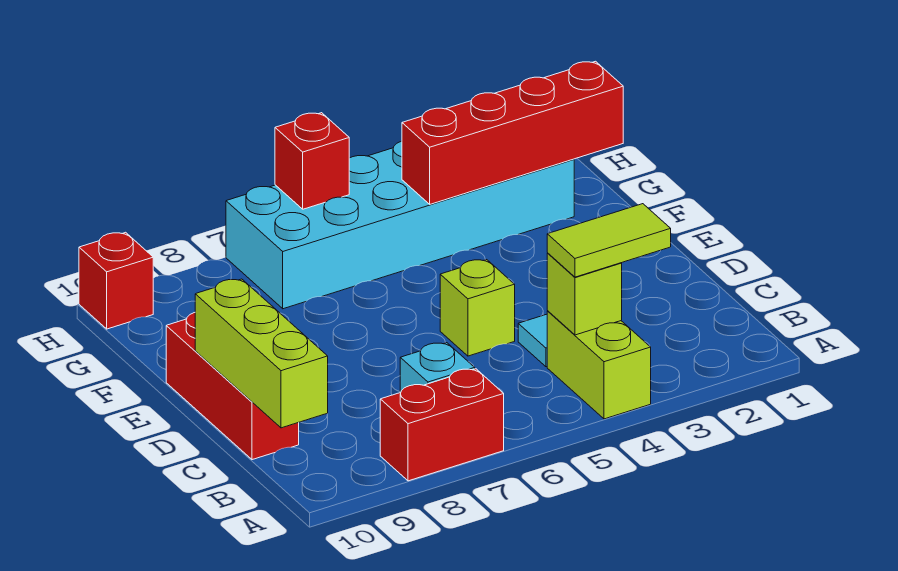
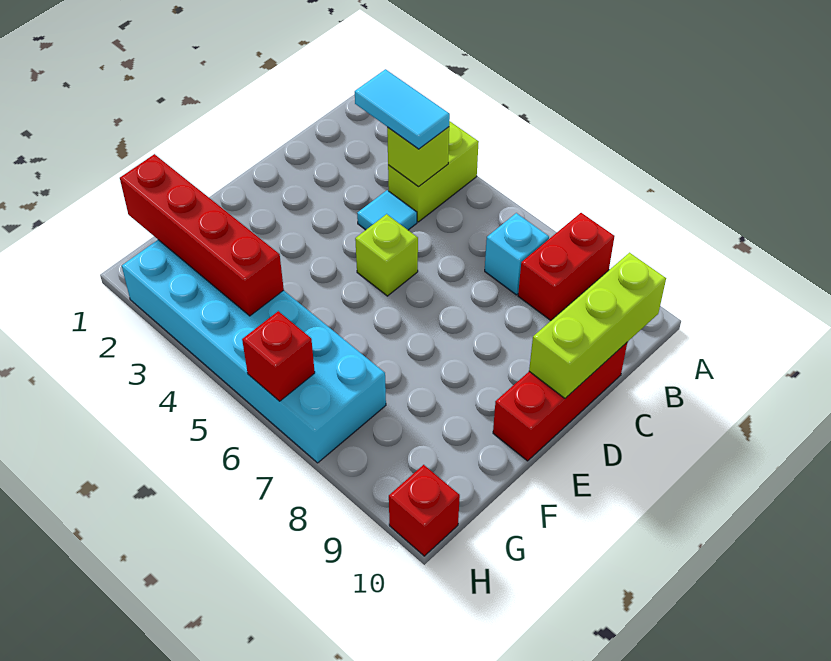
red 1x2 brick [380,369,504,481] -> red 1x2 brick turned to [518,213,615,320]
lime 1x2 tile [547,204,671,277] -> cyan 1x2 tile [355,69,450,149]

